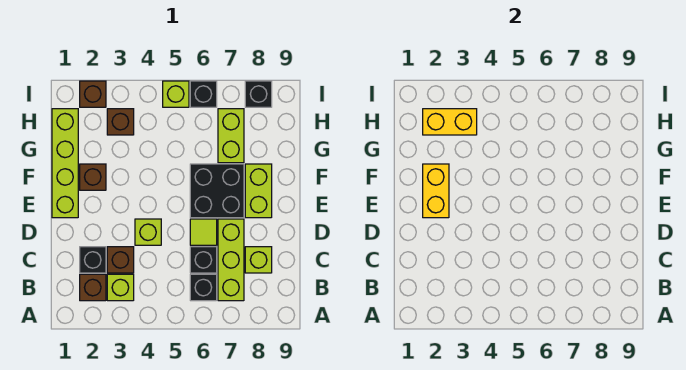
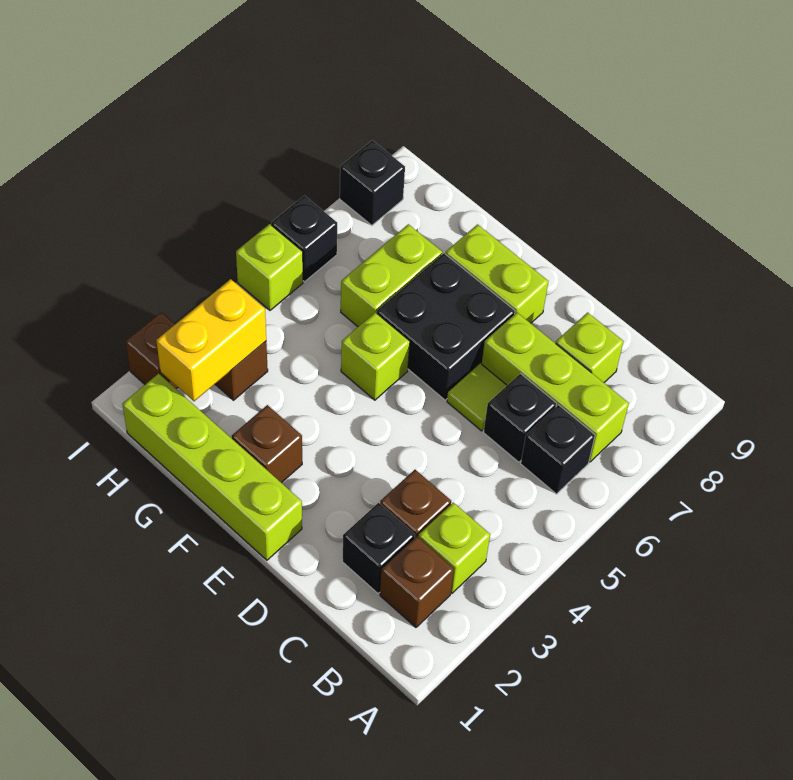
lime 1x1 brick [135,219,161,245] -> lime 1x1 brick moved to [341,312,410,400]
yellow 1x2 brick [423,164,449,218] -> none
lime 1x2 brick [218,109,244,163] -> lime 1x2 brick turned to [341,224,442,327]

